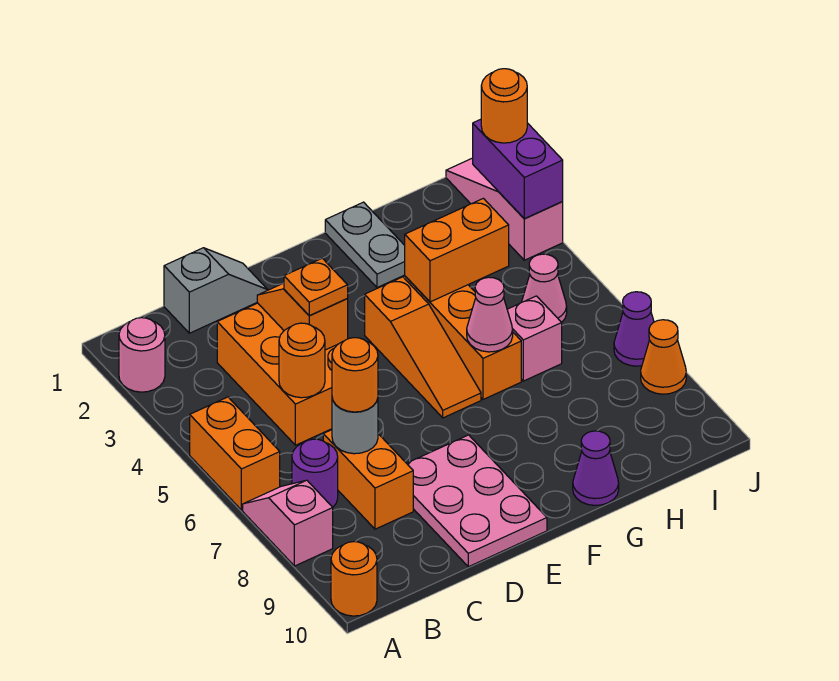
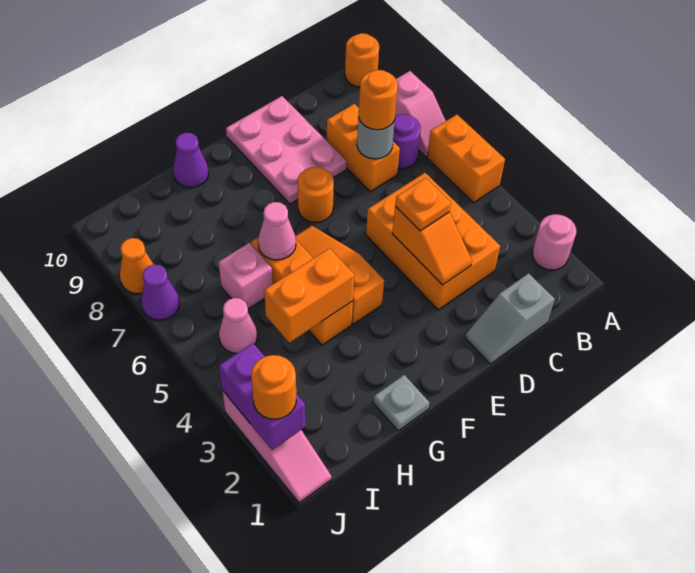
orange 1x1 round brick [279,323,325,398] -> orange 1x1 round brick moved to [298,167,334,222]
grey 1x2 plate [325,202,405,288] -> grey 1x1 plate [373,375,429,431]

